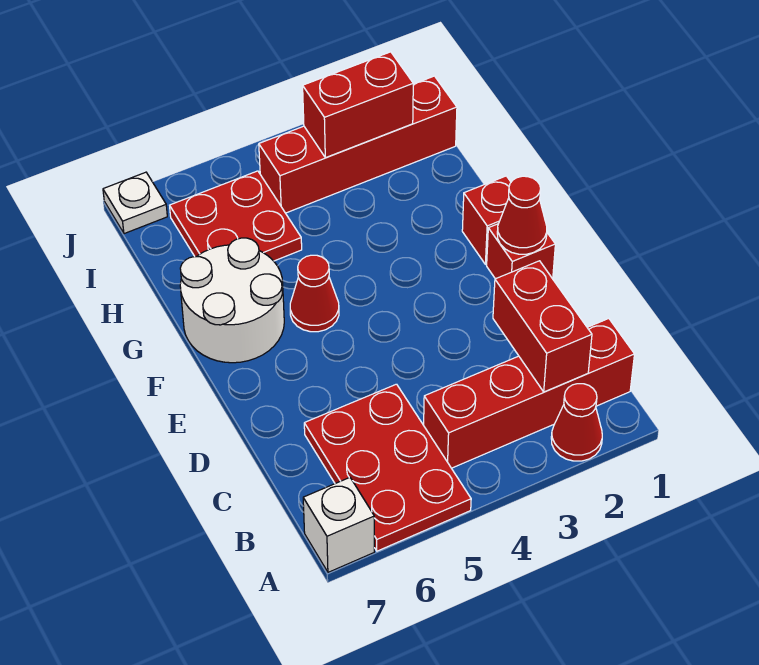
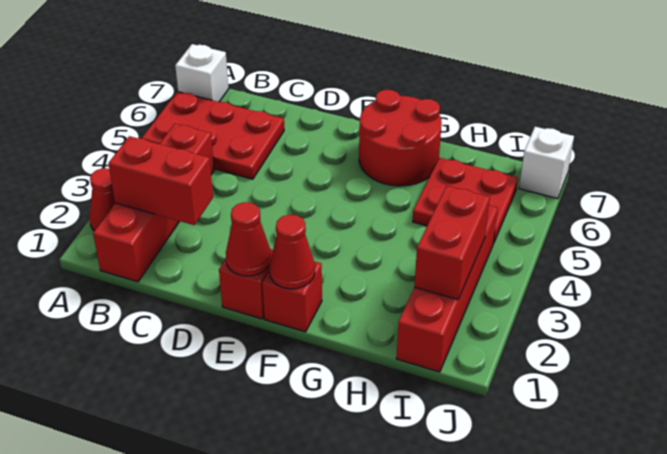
red 1x1 cone [290,255,339,332] -> red 1x1 cone moved to [269,215,315,289]
white 2x2 round brick [180,238,284,363] -> red 2x2 round brick [359,90,442,186]
white 1x1 plate [103,172,167,234] -> white 1x1 brick [519,127,574,199]

